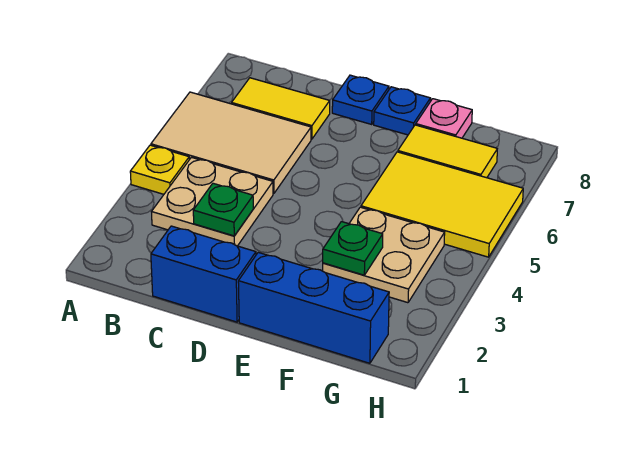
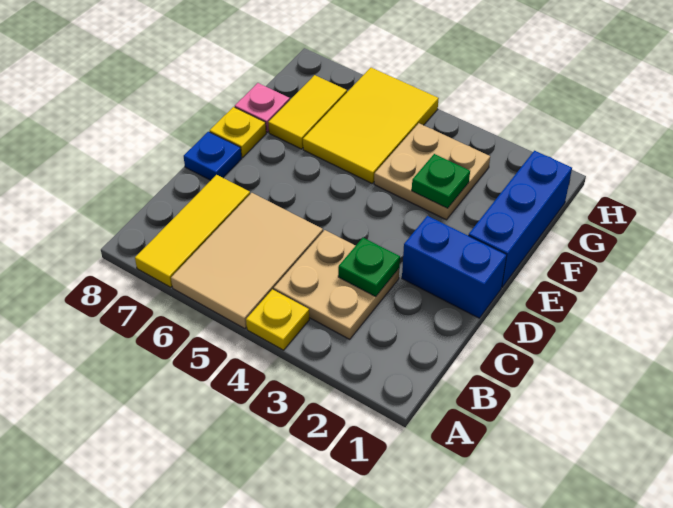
yellow 1x2 tile [232,78,330,139] -> yellow 1x3 tile [135,175,250,287]
blue 1x2 brick [151,226,256,322] -> blue 1x2 brick turned to [402,216,507,318]
blue 1x1 plate [374,87,431,135] -> yellow 1x1 plate [210,107,266,157]

